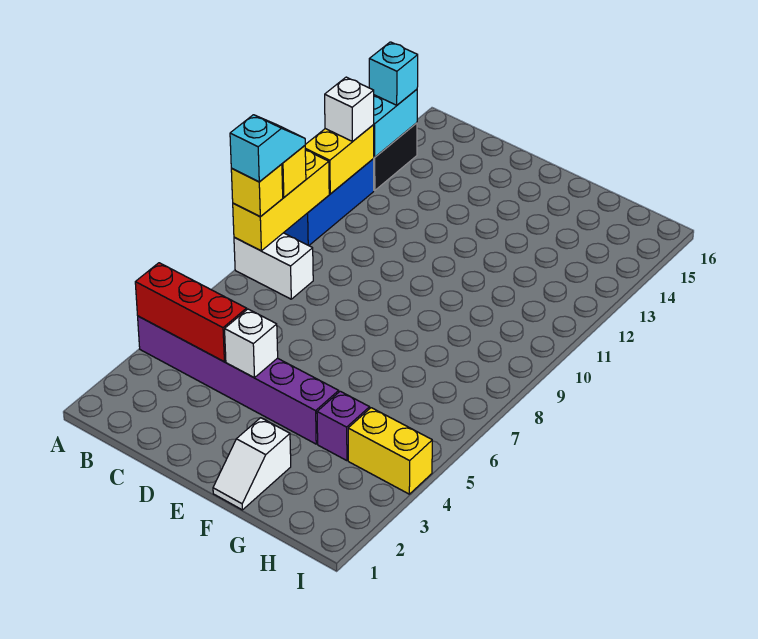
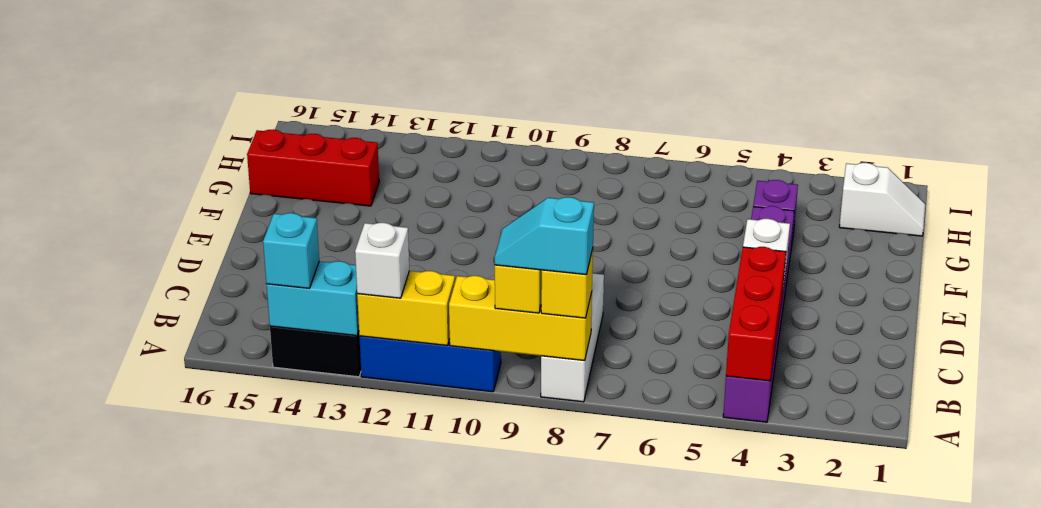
white 1x2 brick [234,233,313,299] -> white 1x3 brick [541,273,604,402]
white 1x2 slope [213,418,291,510] -> white 1x2 slope moved to [839,163,925,236]
none -> red 1x3 brick [247,129,379,206]
yellow 1x2 brick [348,408,432,494] -> none

